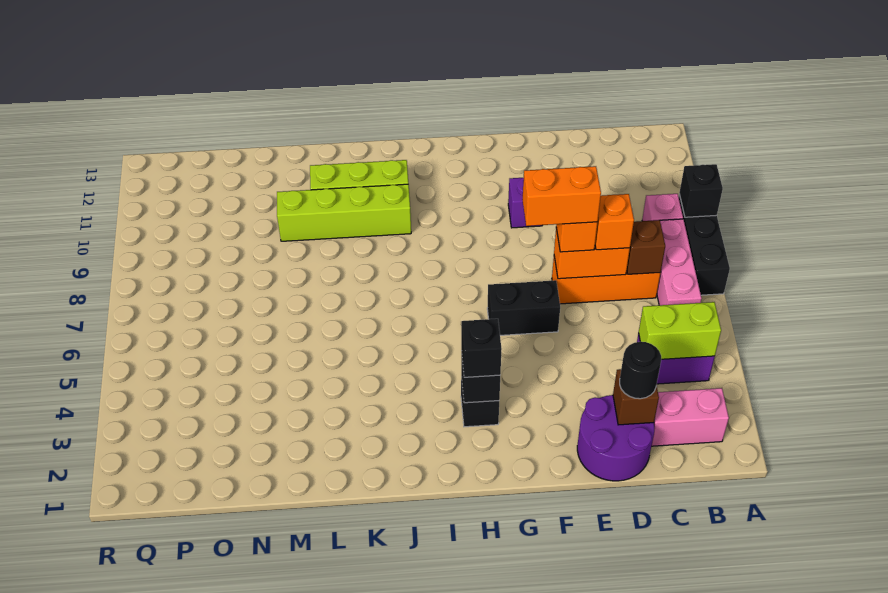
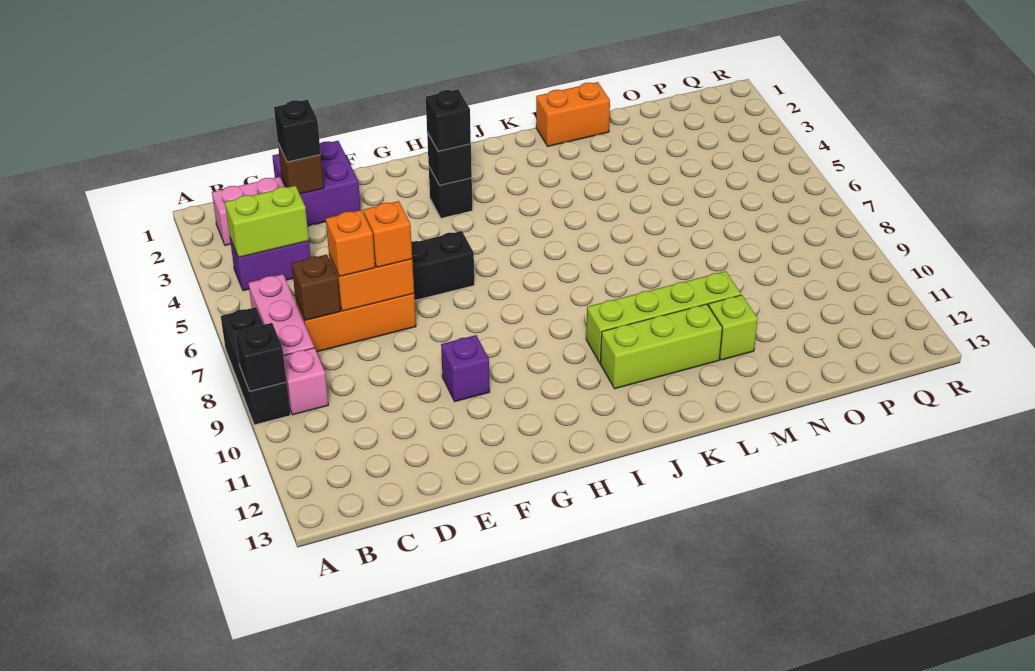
purple 2x2 round brick [577,395,655,481] -> purple 2x2 brick [272,141,361,226]
black 1x1 round brick [620,342,662,399] -> black 1x1 brick [274,100,321,162]
orange 1x2 brick [522,166,601,226] -> orange 1x2 brick moved to [536,82,610,146]
none -> lime 1x1 brick [709,295,758,360]

